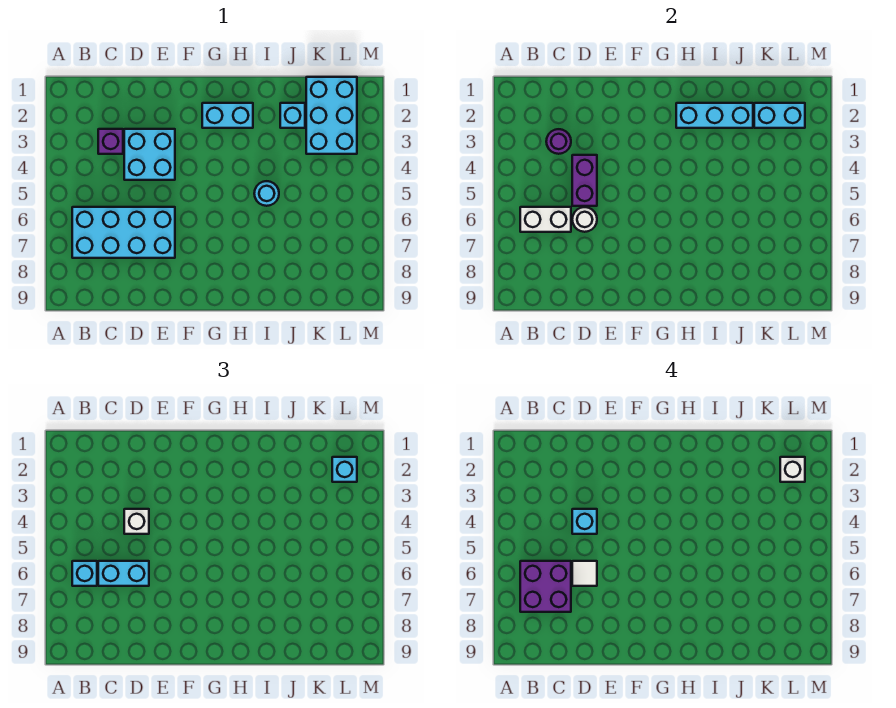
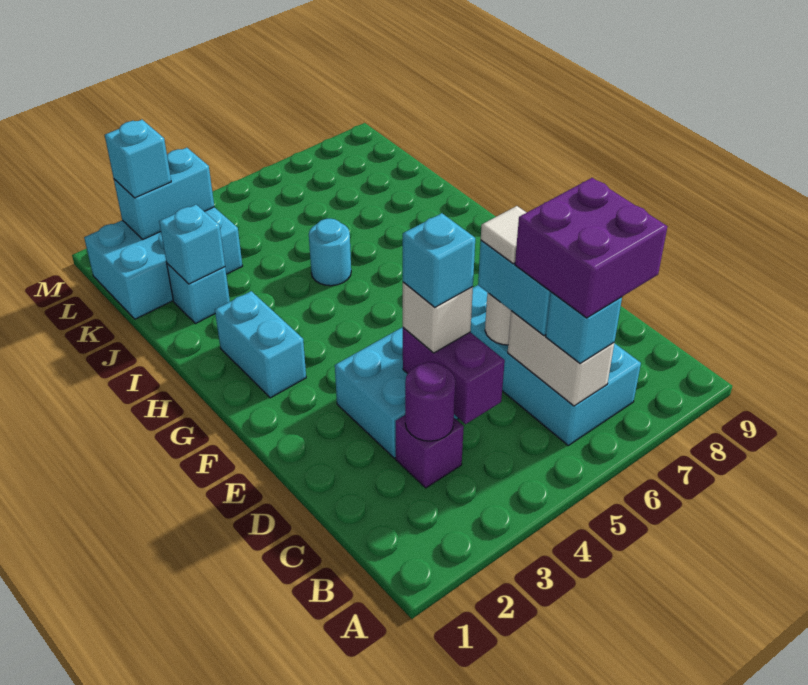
purple 1x2 brick [572,155,597,206] -> purple 1x2 brick turned to [403,328,505,424]
cyan 1x3 brick [676,103,753,128] -> cyan 1x1 brick [159,205,225,284]
cyan 1x2 brick [754,103,805,128] -> cyan 1x2 brick turned to [114,148,214,239]
white 1x1 brick [780,457,805,482] -> none

